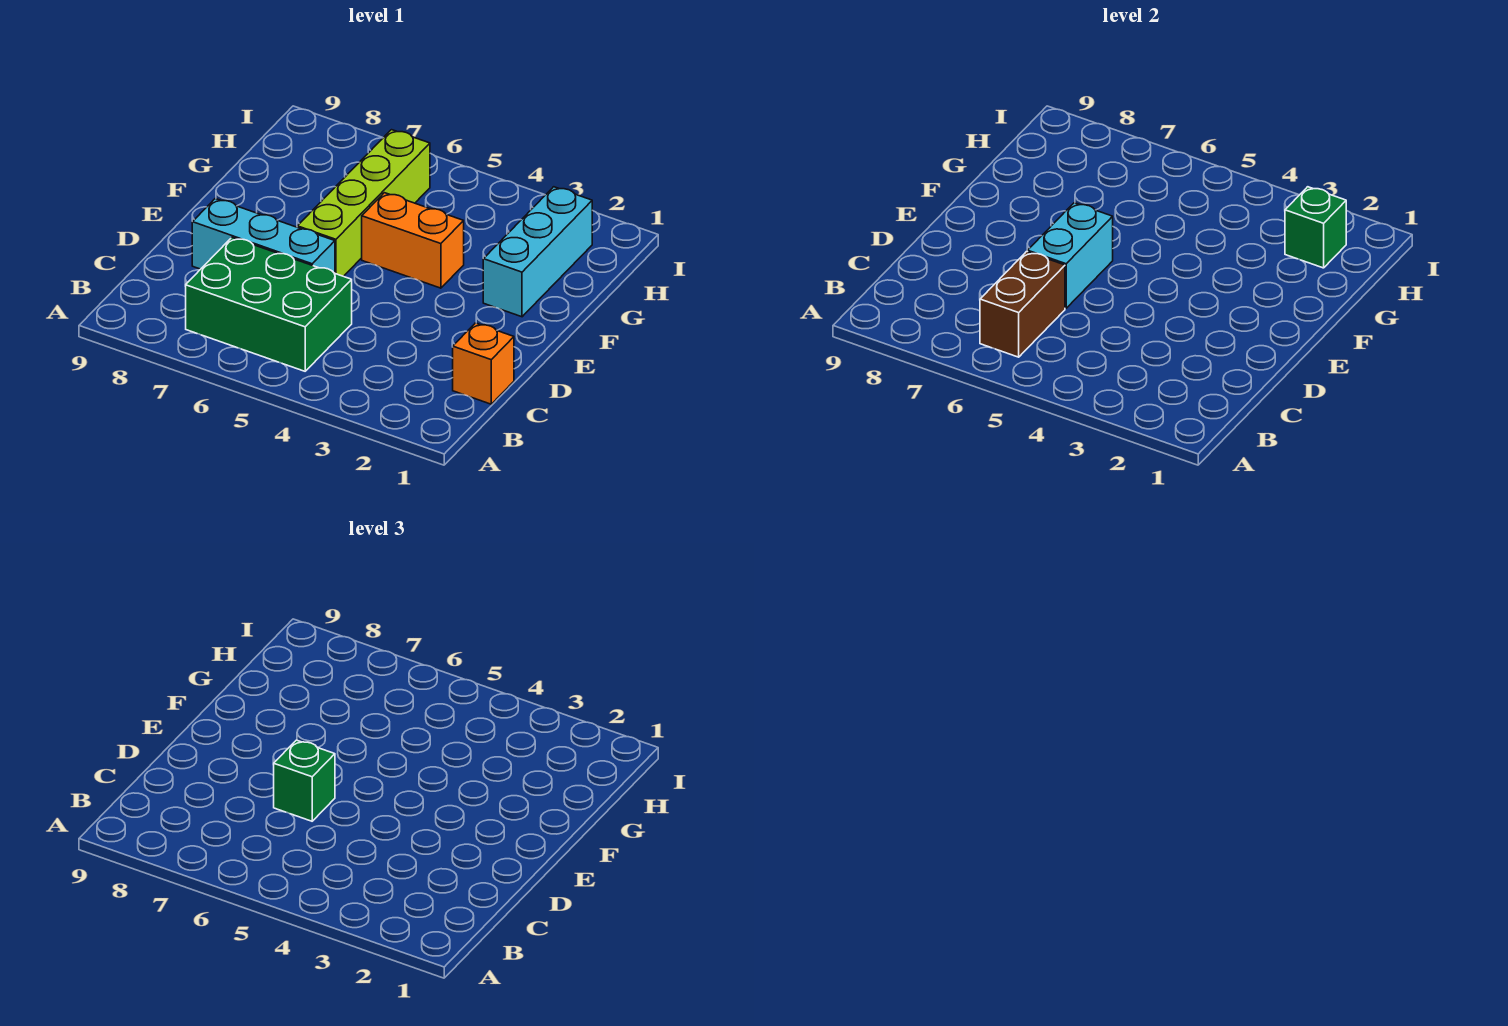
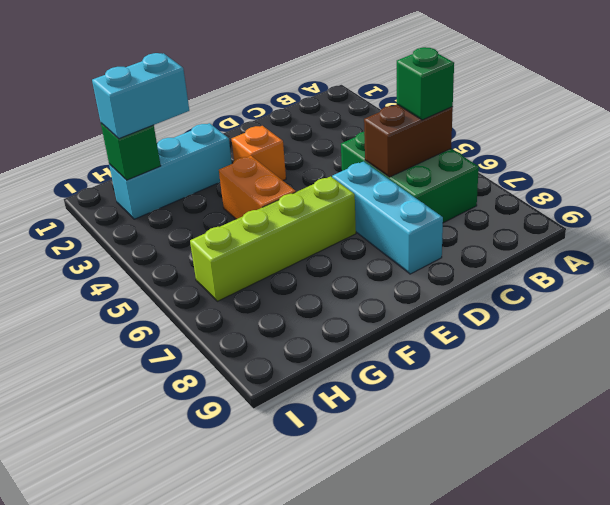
orange 1x1 brick [453,323,514,404] -> orange 1x1 brick moved to [232,126,286,180]
cyan 1x2 brick [1027,203,1113,308] -> cyan 1x2 brick moved to [92,53,189,139]
green 1x1 brick [274,740,335,821] -> green 1x1 brick moved to [397,47,454,120]

